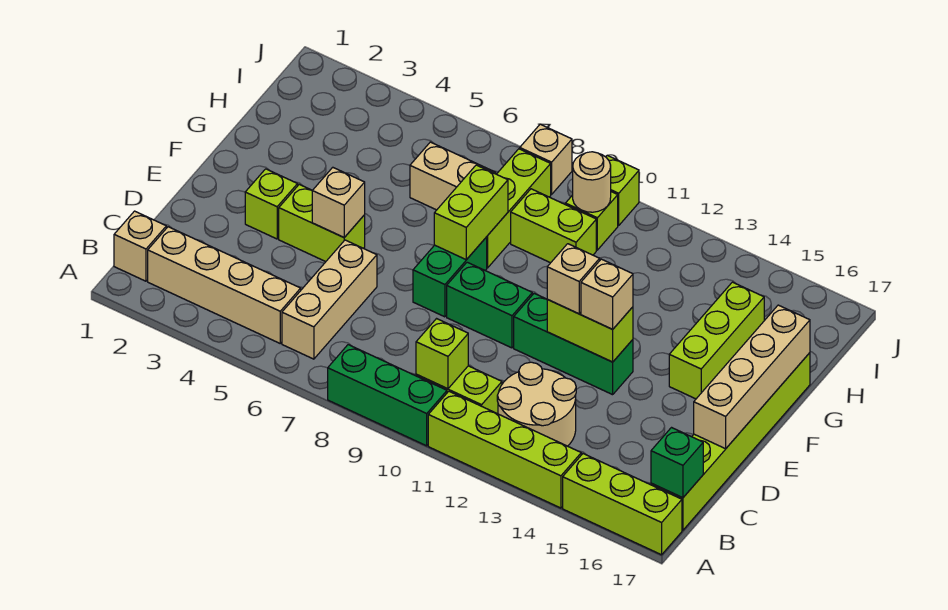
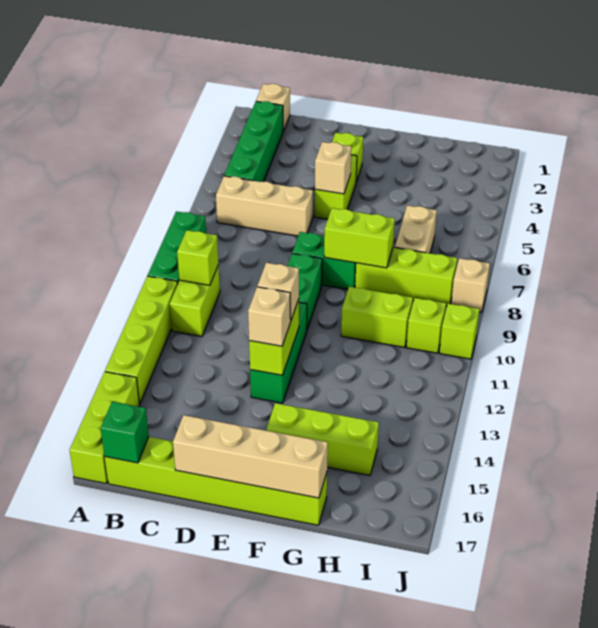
tan 1x4 brick [148,227,301,343] -> green 1x4 brick [224,101,283,182]
tan 2x2 round brick [497,362,576,446] -> none
lime 1x2 brick [511,189,596,263] -> lime 1x2 brick turned to [341,287,413,347]
tan 1x1 round brick [573,152,611,212] -> none

